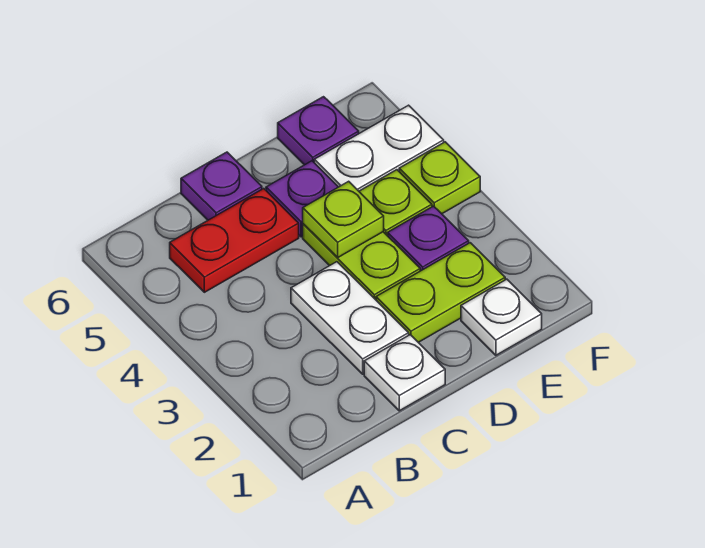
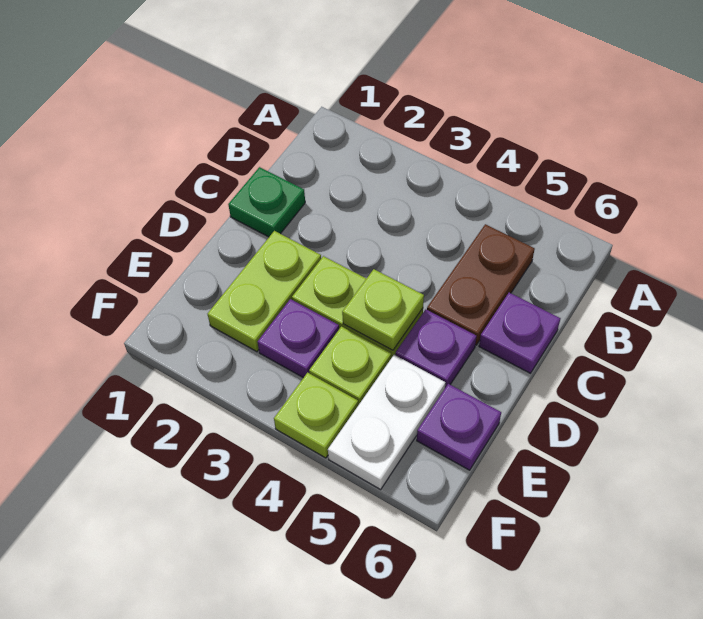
red 1x2 plate [170,189,299,292] -> brown 1x2 plate [427,224,535,345]
white 1x1 plate [364,335,445,411] -> green 1x1 plate [228,167,305,237]
white 1x2 plate [291,262,409,374] -> none
white 1x1 plate [461,279,542,355] -> none

